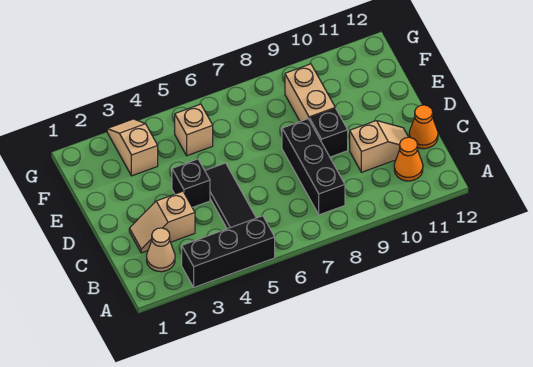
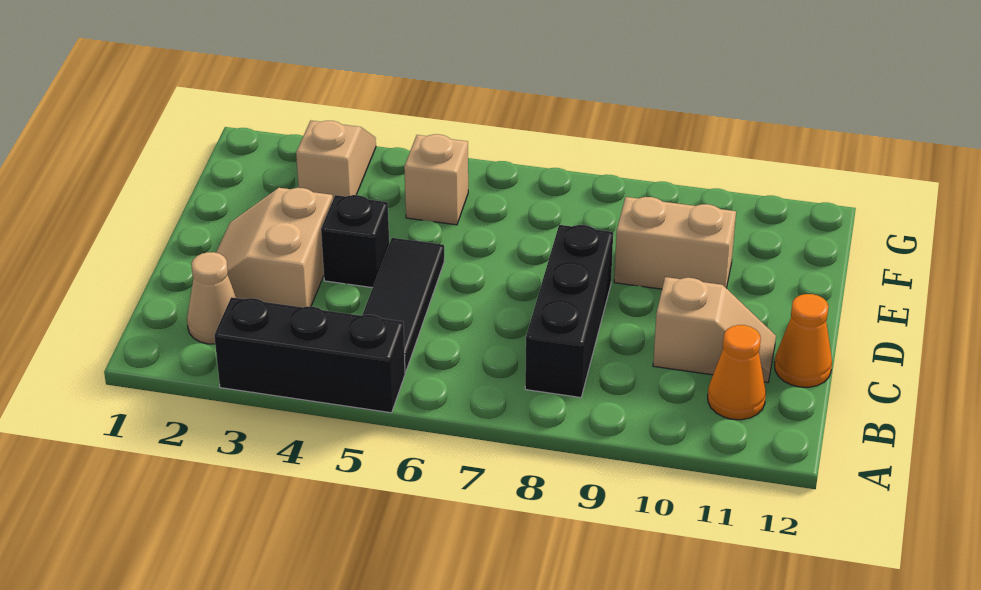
tan 1x2 slope [129,191,195,253] -> tan 2x2 slope [216,188,333,307]
black 1x1 brick [310,108,348,157] -> none
tan 1x2 brick [285,64,335,121] -> tan 1x2 brick turned to [614,197,736,289]

